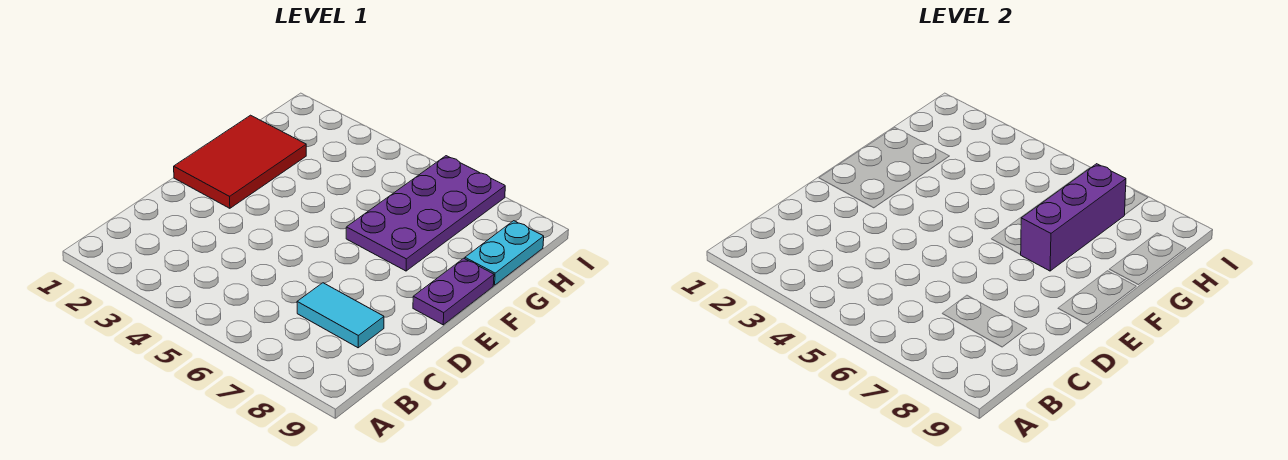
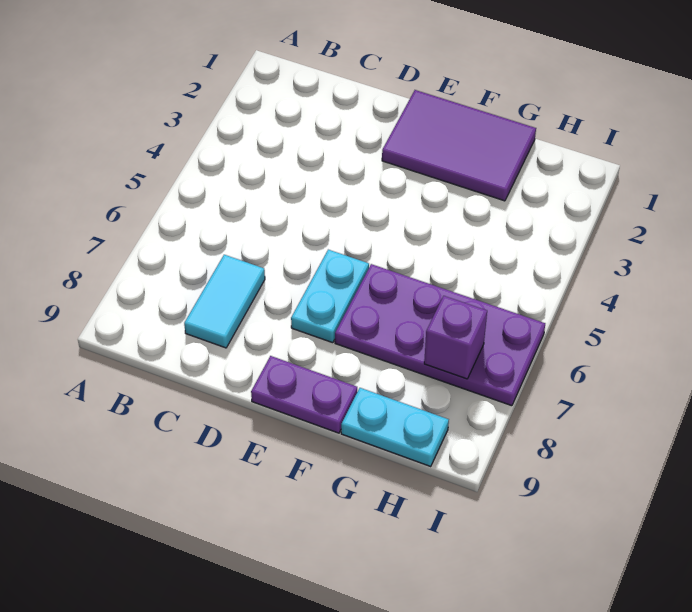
red 2x3 tile [174,115,306,208] -> purple 2x3 tile [382,90,536,201]
none -> cyan 1x2 plate [291,250,369,343]
purple 1x3 brick [1020,164,1126,271] -> purple 1x1 brick [424,296,487,379]

